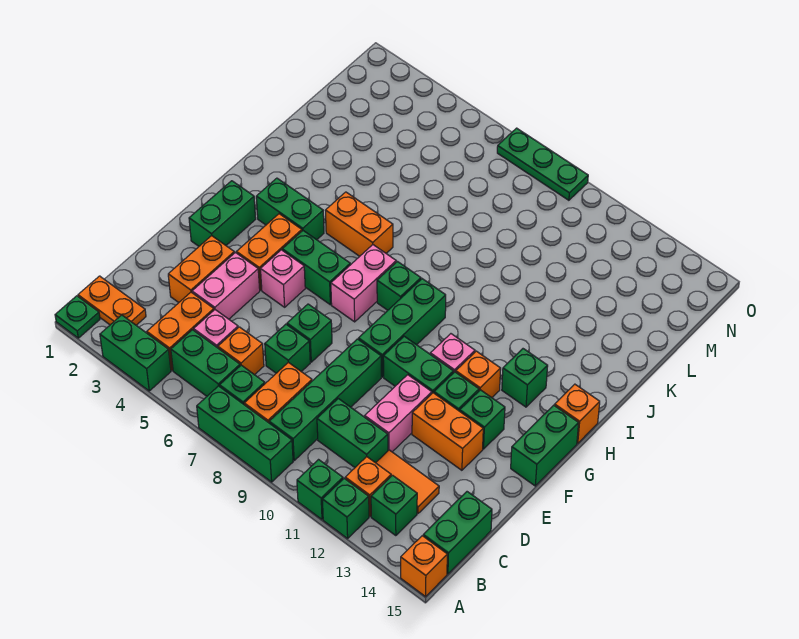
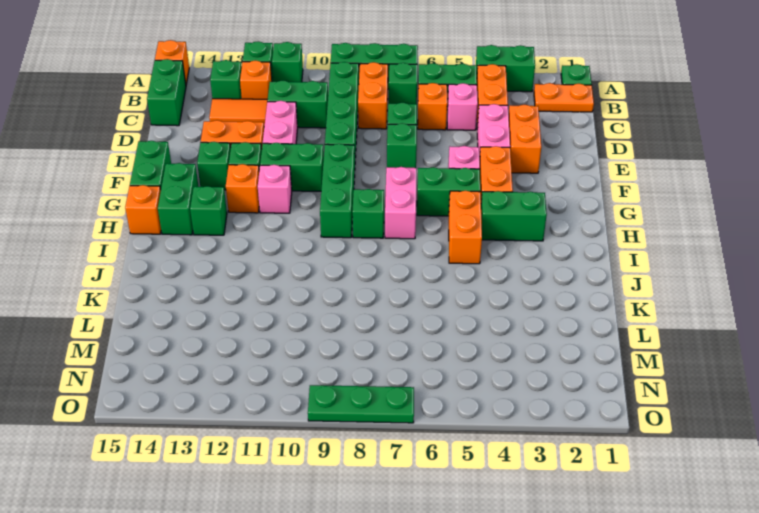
green 1x2 brick [189,181,256,246] -> green 1x2 brick moved to [158,163,199,235]
orange 1x2 brick [325,192,393,256] -> orange 1x2 brick turned to [449,191,482,264]

